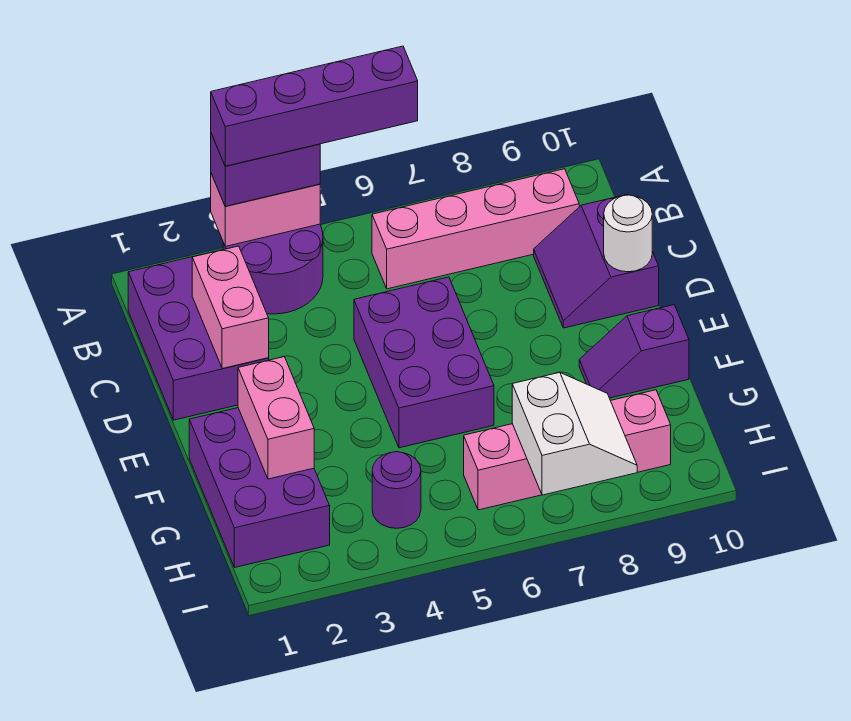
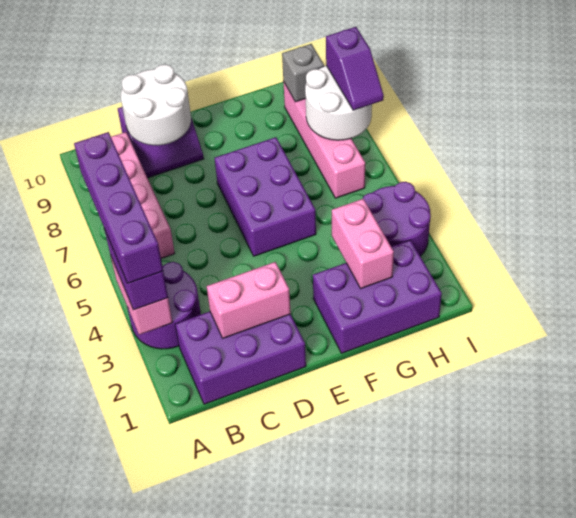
purple 2x3 brick [354,277,494,448] -> purple 2x3 brick turned to [215,137,316,256]
white 1x1 round brick [604,195,652,272] -> white 2x2 round brick [121,64,191,145]
pink 1x2 brick [238,357,314,479] -> pink 1x2 brick turned to [332,199,394,288]
purple 1x2 slope [579,305,689,398] -> purple 1x2 slope moved to [326,27,384,110]
purple 1x1 round brick [372,452,421,528] -> purple 2x2 round brick [363,182,431,256]
white 2x2 slope [512,372,637,495] -> white 2x2 round brick [305,66,372,140]
none -> grey 1x1 brick [282,44,324,102]

